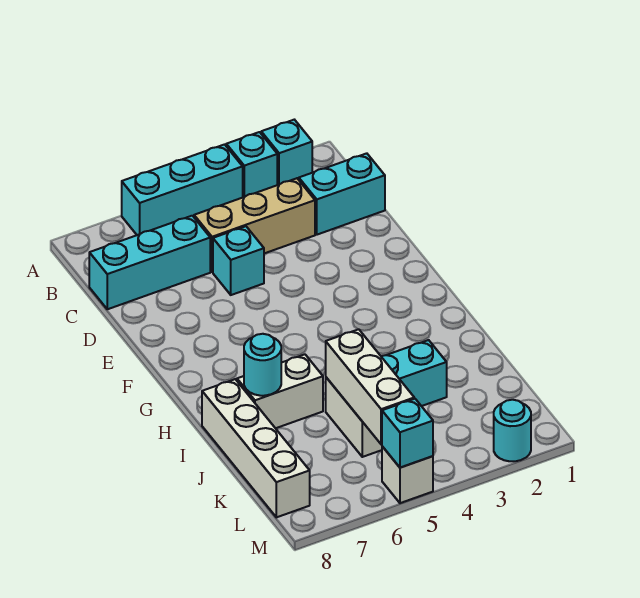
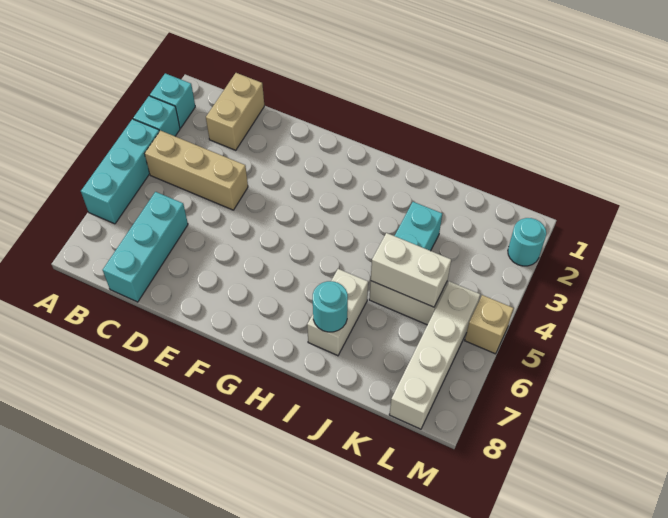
cyan 1x2 brick [299,153,385,235] -> tan 1x2 brick [206,73,264,150]
tan 1x3 brick [194,178,315,272] -> tan 1x3 brick turned to [145,130,248,210]
cyan 1x1 brick [213,226,264,295] -> none
white 1x4 brick [202,379,310,517] -> white 1x4 brick turned to [389,281,480,429]
white 1x3 brick [326,329,414,444] -> white 1x2 brick [371,233,451,307]
white 1x1 brick [382,446,433,503] -> tan 1x1 brick [465,295,514,354]
cyan 1x1 brick [382,399,433,467] -> none

